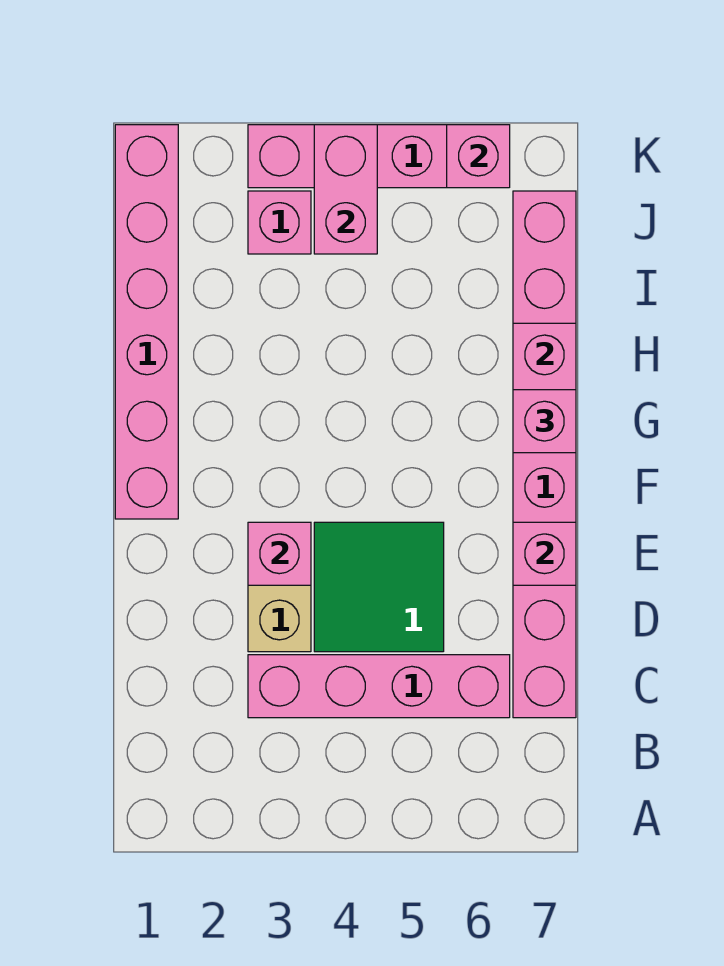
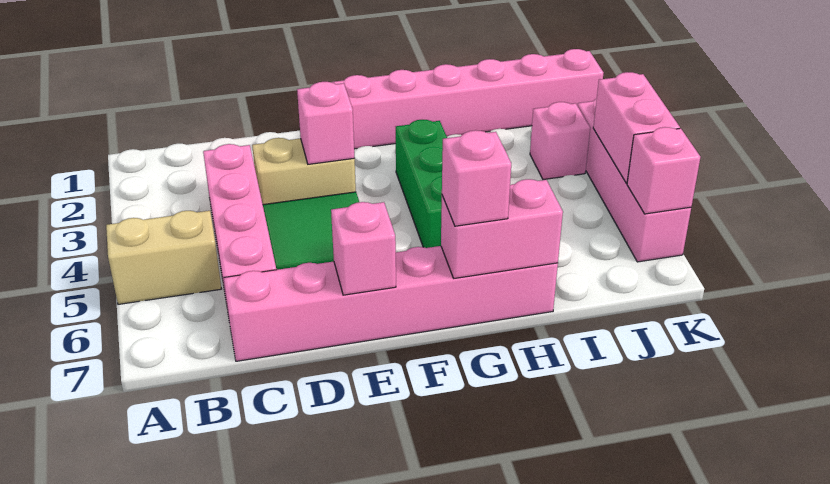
none -> tan 1x2 brick [106,211,221,304]
pink 1x8 brick [513,191,576,718] -> pink 1x6 brick [224,246,558,361]
none -> green 1x3 brick [396,120,447,248]
pink 1x2 brick [314,125,377,254] -> pink 1x2 brick turned to [593,72,680,183]

